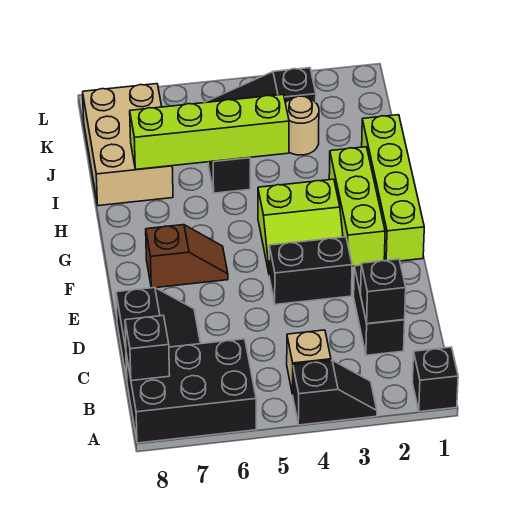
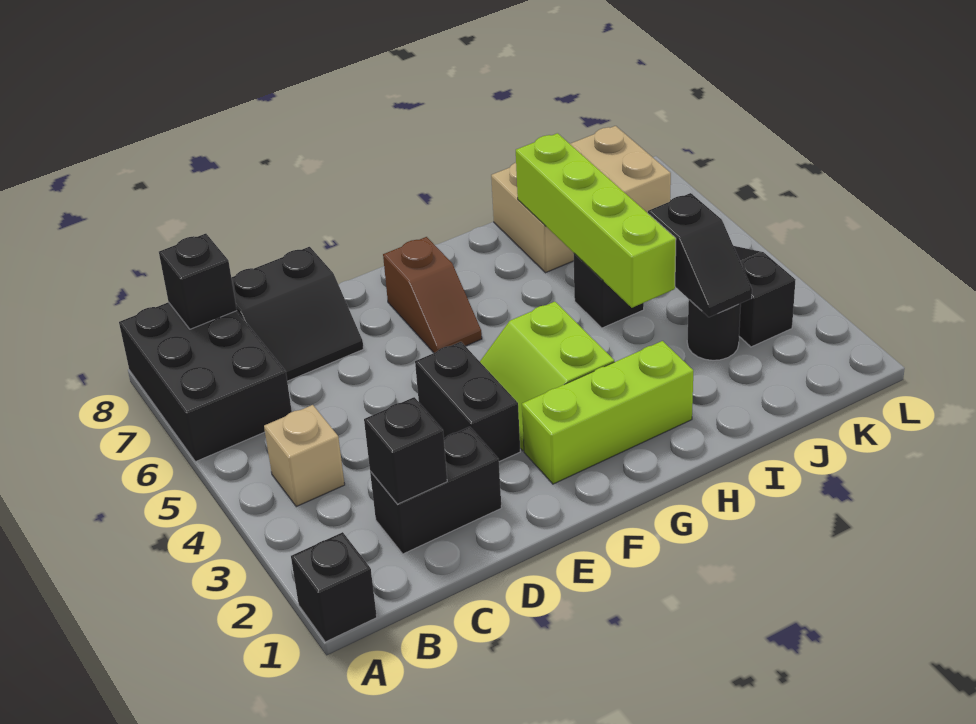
black 1x2 slope [293,360,377,425] -> black 1x2 slope moved to [648,193,752,317]
lime 1x4 brick [362,115,424,261] -> none
tan 1x1 round brick [286,96,319,155] -> black 1x1 round brick [687,300,741,360]

